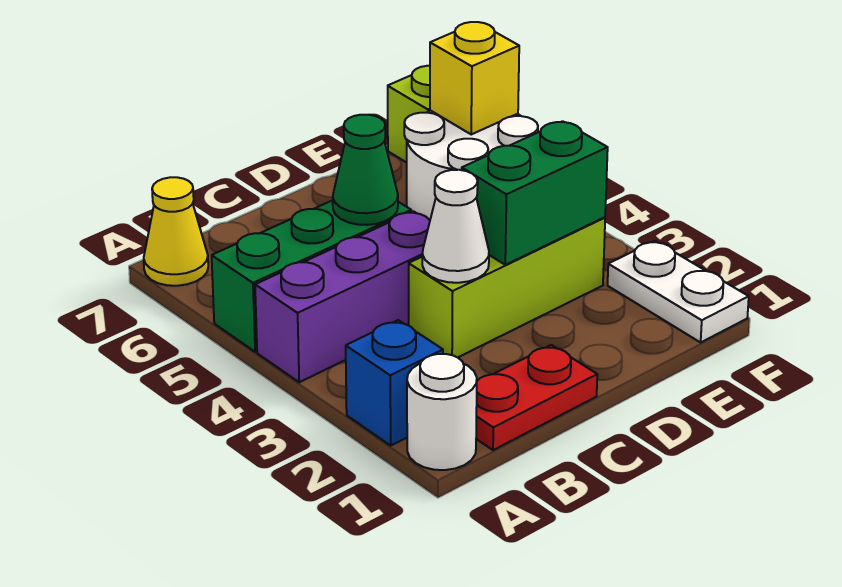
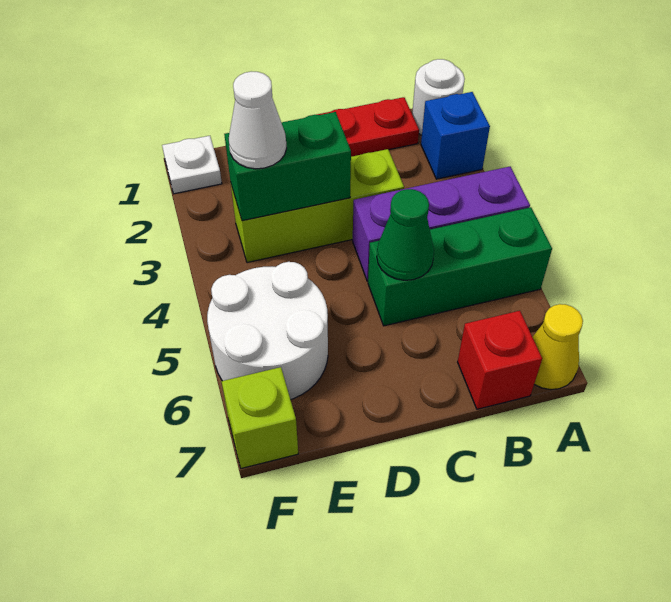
none -> red 1x1 brick [458,311,542,409]
white 1x1 cone [422,170,489,283] -> white 1x1 cone moved to [229,72,287,169]
white 1x2 plate [608,241,749,342] -> white 1x1 plate [162,136,222,194]
yellow 1x1 brick [430,22,519,134] -> none

